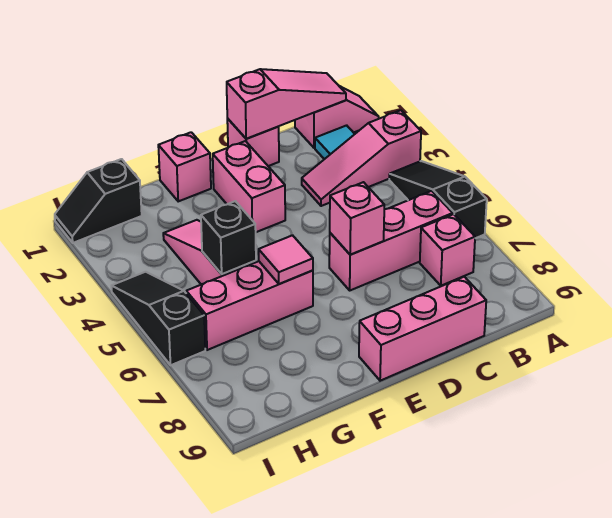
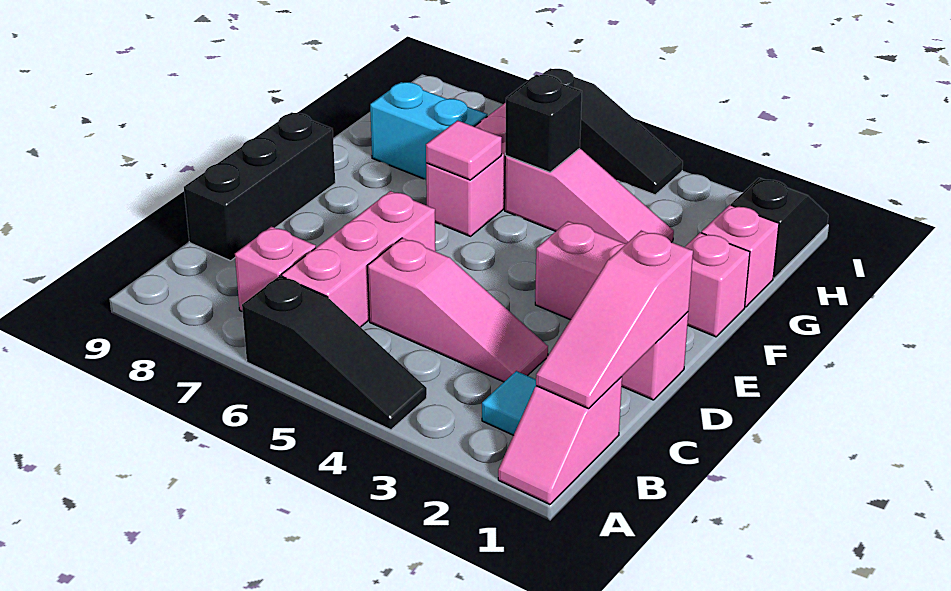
pink 1x3 slope [302,110,421,206] -> pink 1x3 slope turned to [368,238,548,382]
pink 1x3 brick [359,277,486,381] -> black 1x3 brick [184,112,335,261]
pink 1x1 brick [330,182,384,255] -> pink 1x1 brick moved to [702,205,779,307]
none -> cyan 1x2 brick [370,82,487,179]

